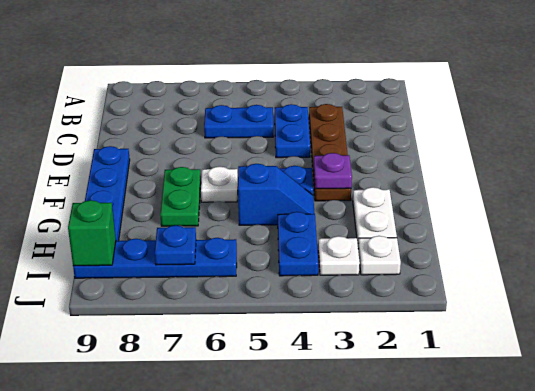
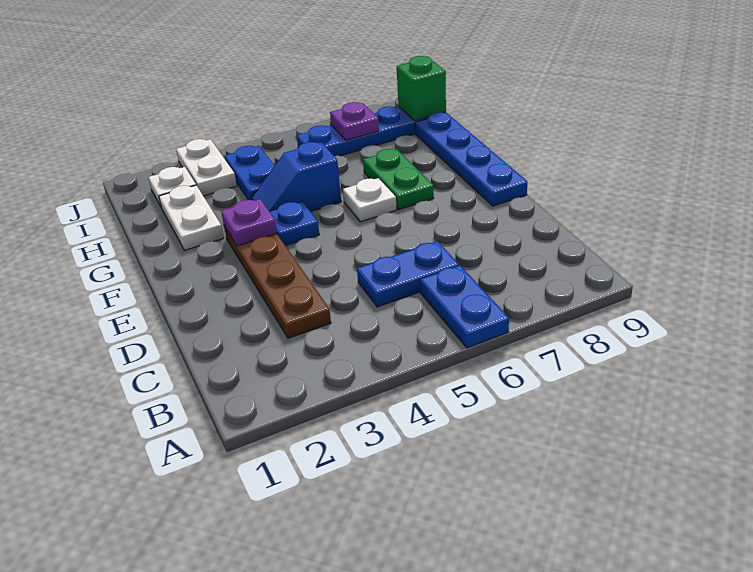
blue 1x2 plate [275,104,310,158] -> blue 1x2 plate moved to [420,265,509,348]
white 1x1 plate [318,236,360,275] -> white 1x2 plate [176,139,237,196]
blue 1x1 plate [155,225,196,265] -> purple 1x1 plate [330,102,379,140]

